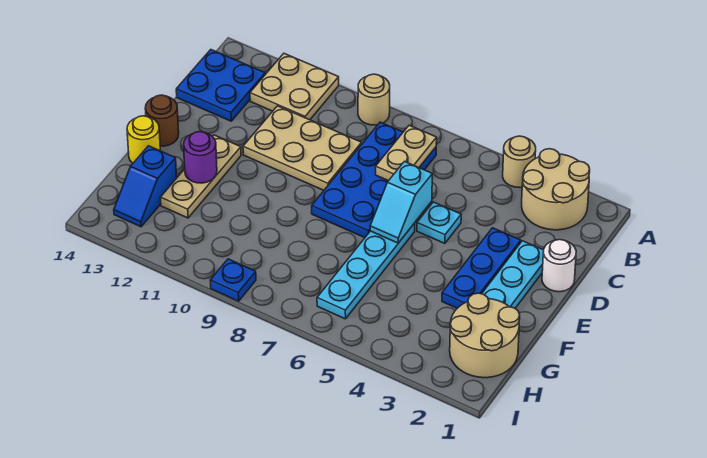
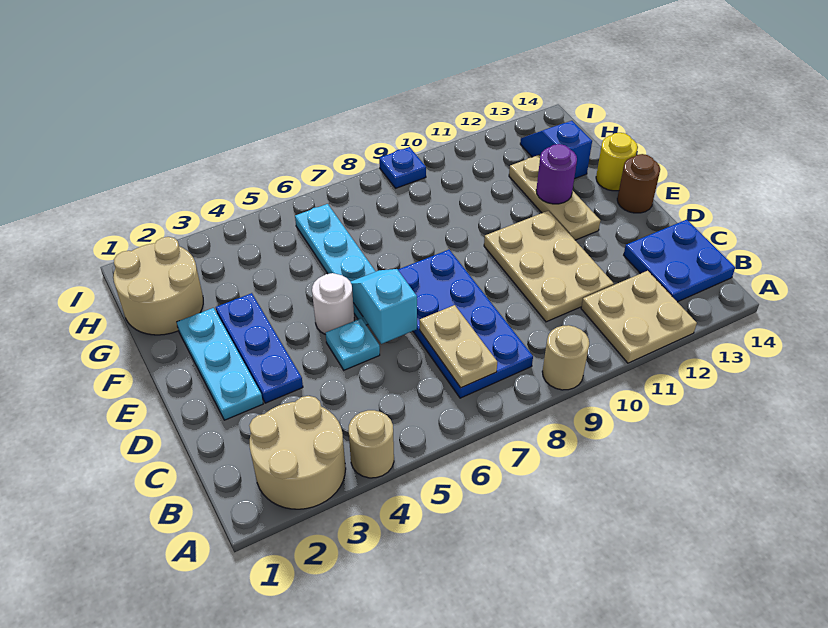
tan 2x3 plate [243,106,362,190] -> tan 2x3 plate turned to [484,211,614,322]
white 1x1 round brick [542,240,576,292] -> white 1x1 round brick moved to [312,273,354,335]

